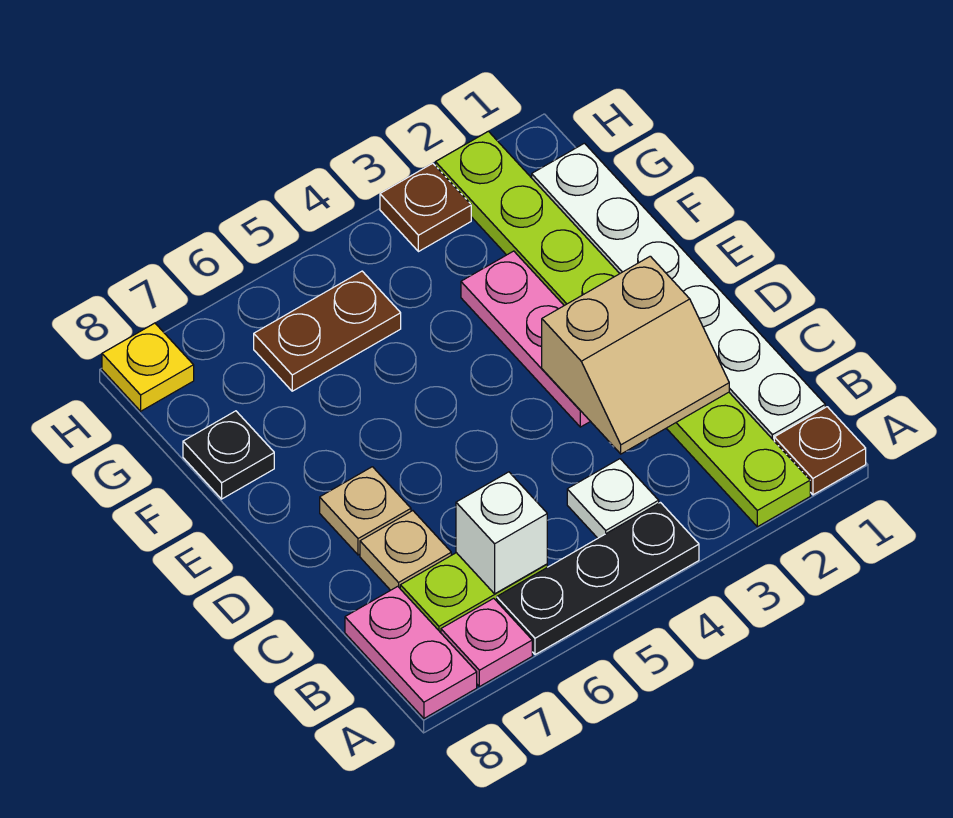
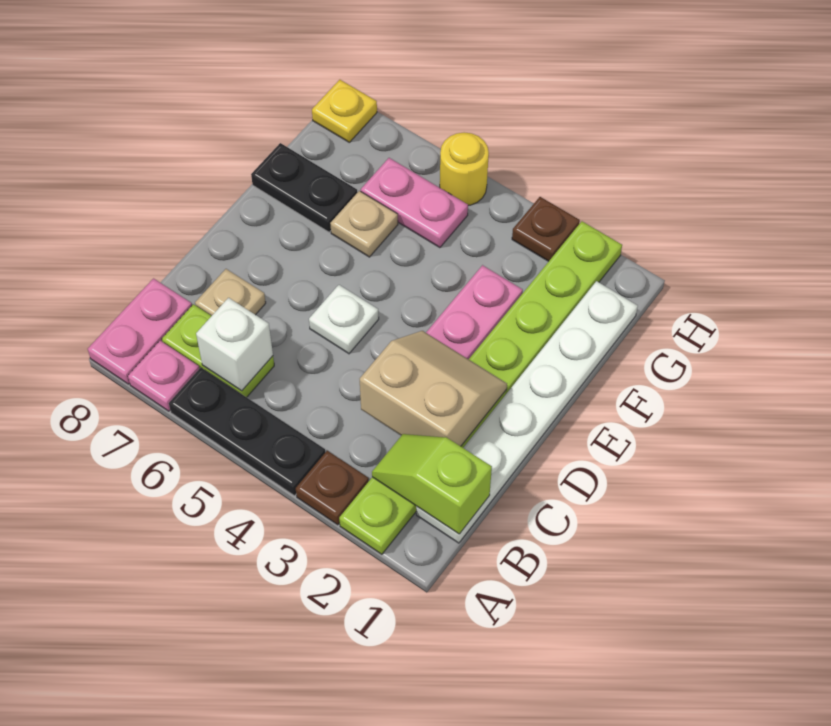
brown 1x1 plate [774,407,866,495] -> brown 1x1 plate moved to [296,451,369,525]
none -> lime 1x2 slope [372,434,492,534]
white 1x1 plate [567,459,659,538] -> white 1x1 plate moved to [309,285,379,354]
tan 2x2 slope [542,256,729,454] -> tan 2x2 slope turned to [360,331,507,446]
tan 1x1 plate [320,467,411,555] -> tan 1x1 plate moved to [330,191,398,257]
black 1x1 plate [183,411,274,499] -> black 1x2 plate [251,143,357,232]
brown 1x2 plate [254,271,401,391] -> pink 1x2 plate [361,158,468,248]
none -> yellow 1x1 round brick [440,132,489,206]

